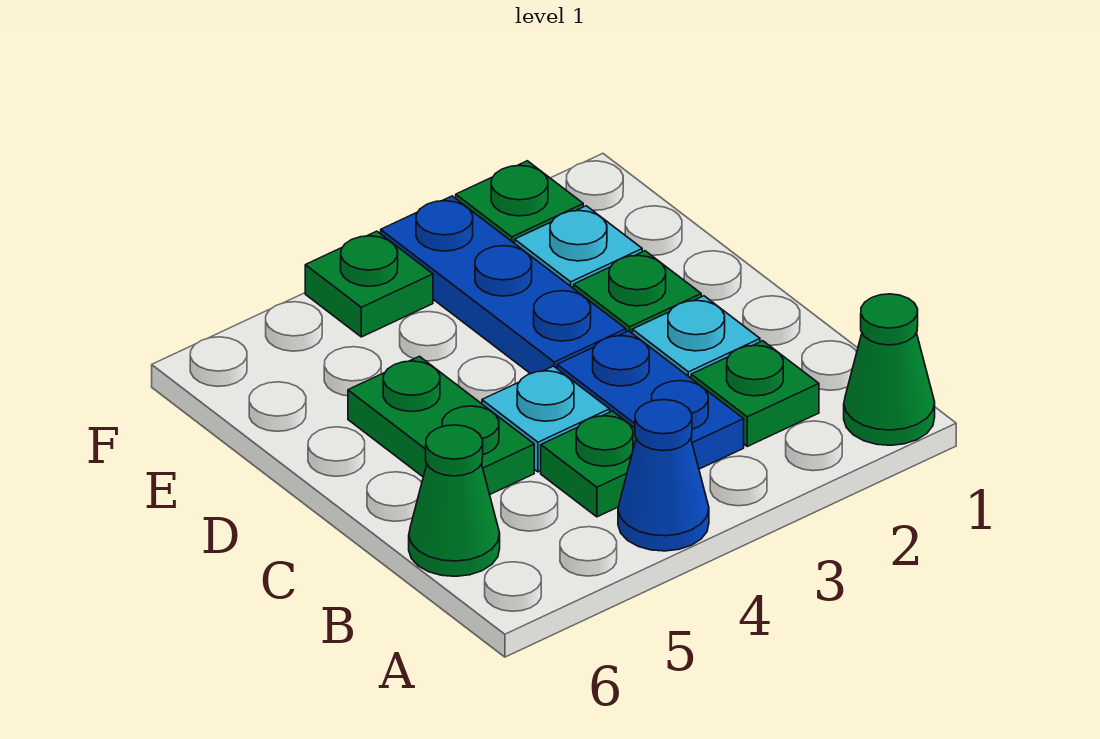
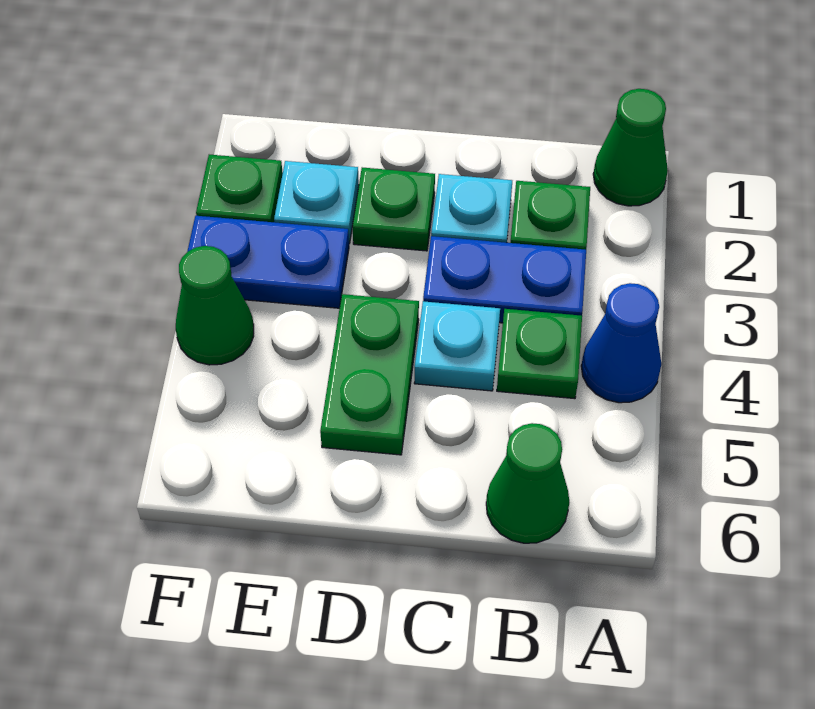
green 1x2 plate [348,356,534,494] -> green 1x2 plate turned to [320,294,419,455]
blue 1x3 plate [381,196,626,374] -> blue 1x2 plate [187,216,349,308]
green 1x1 plate [305,231,433,337] -> green 1x1 cone [176,246,254,365]

